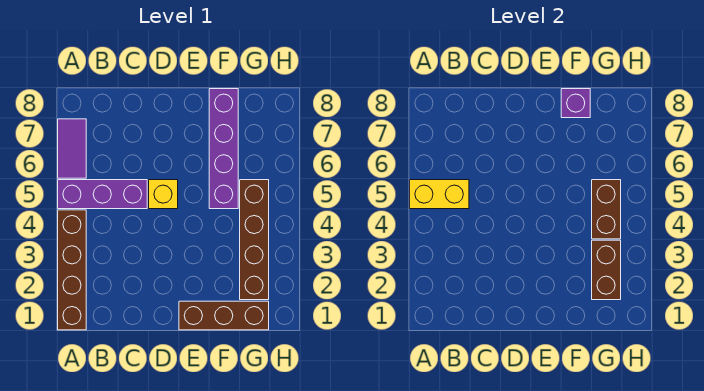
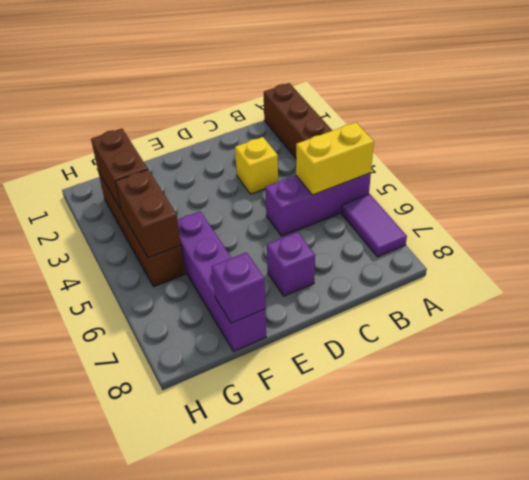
yellow 1x1 brick [149,180,178,209] -> yellow 1x1 brick moved to [235,137,278,194]
none -> purple 1x1 brick [267,232,315,296]
brown 1x3 brick [179,301,269,330] -> none

